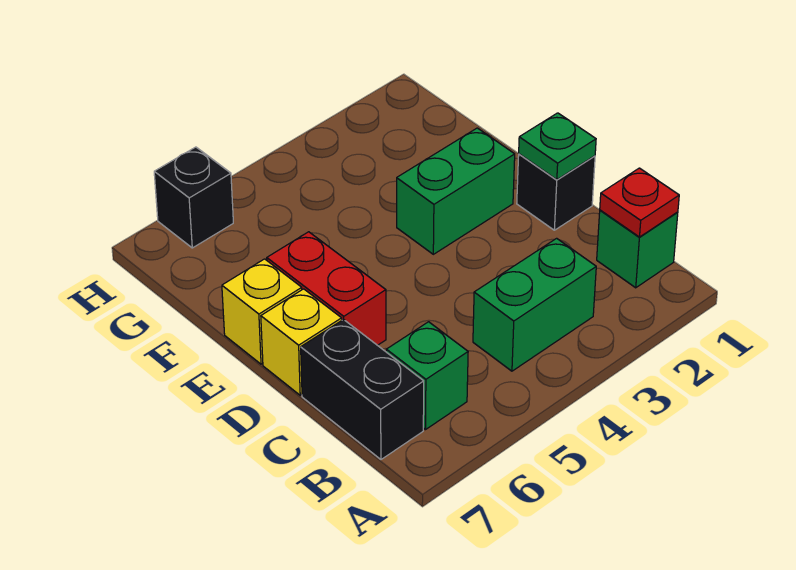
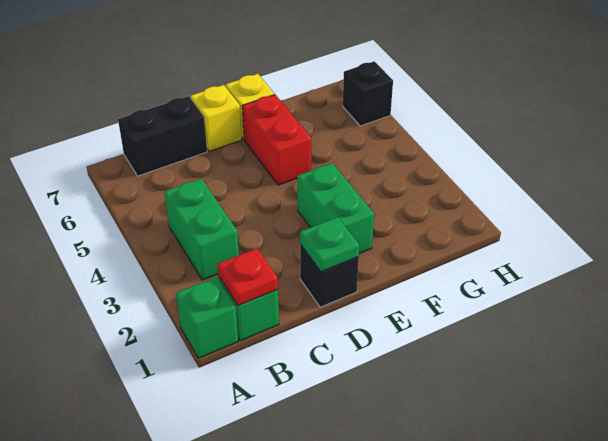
green 1x1 brick [386,322,468,430] -> green 1x1 brick moved to [176,277,238,358]
red 1x2 brick [267,232,386,345] -> red 1x2 brick turned to [242,95,311,185]

